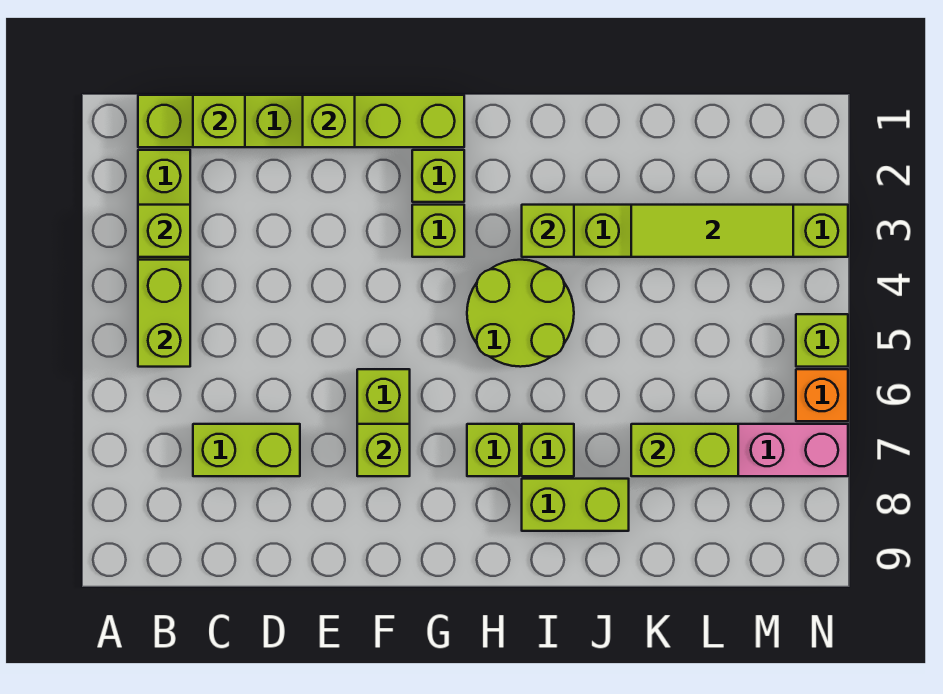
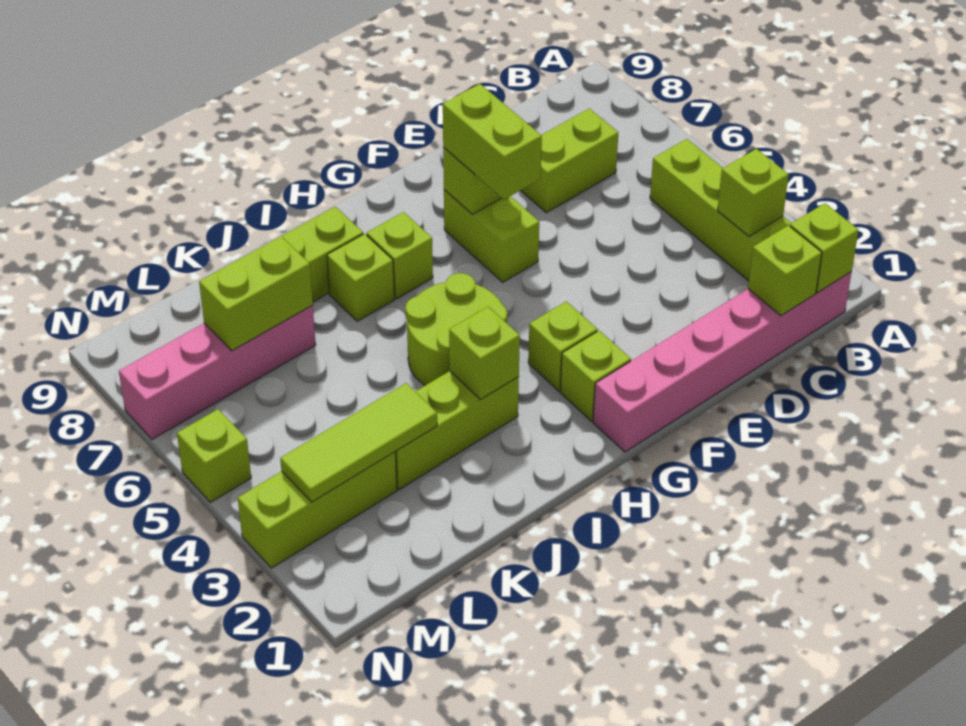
lime 1x6 brick [138,95,464,147] -> pink 1x6 brick [593,272,852,452]
lime 1x2 brick [138,260,190,367] -> lime 1x2 brick moved to [443,84,542,199]
lime 1x1 brick [303,95,355,147] -> lime 1x1 brick moved to [790,203,858,293]
orange 1x1 brick [796,369,848,421] -> none

